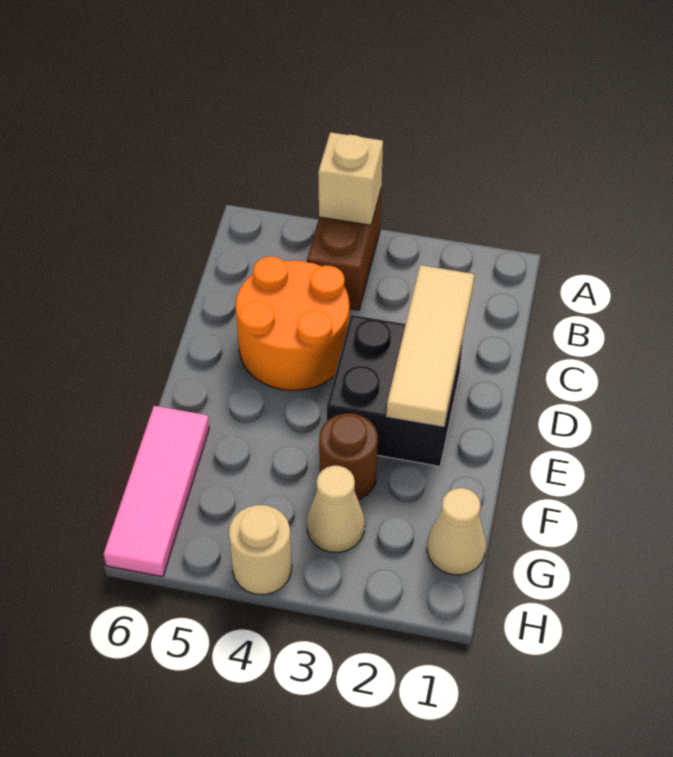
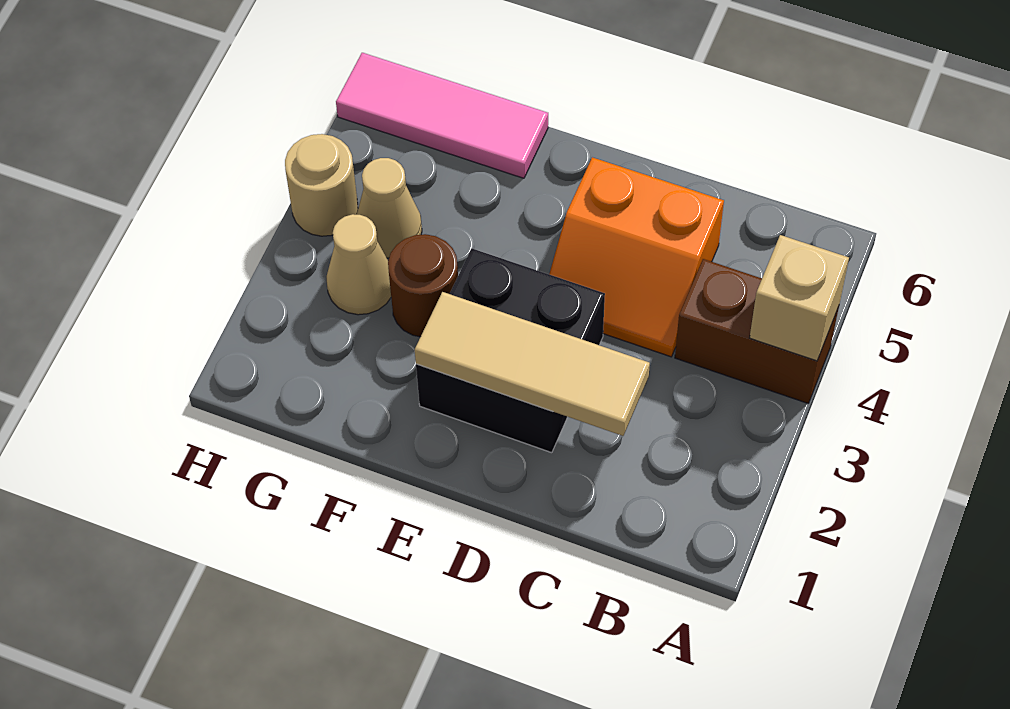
orange 2x2 round brick [236,256,349,390] -> orange 2x2 slope [549,157,724,357]
tan 1x1 cone [427,488,486,575] -> tan 1x1 cone moved to [357,158,422,258]

